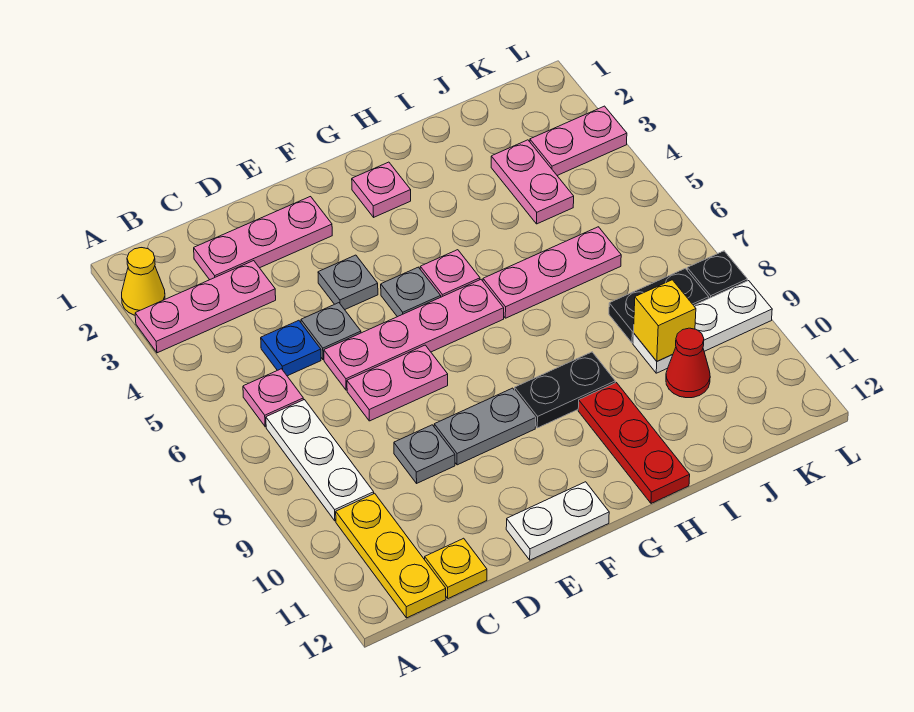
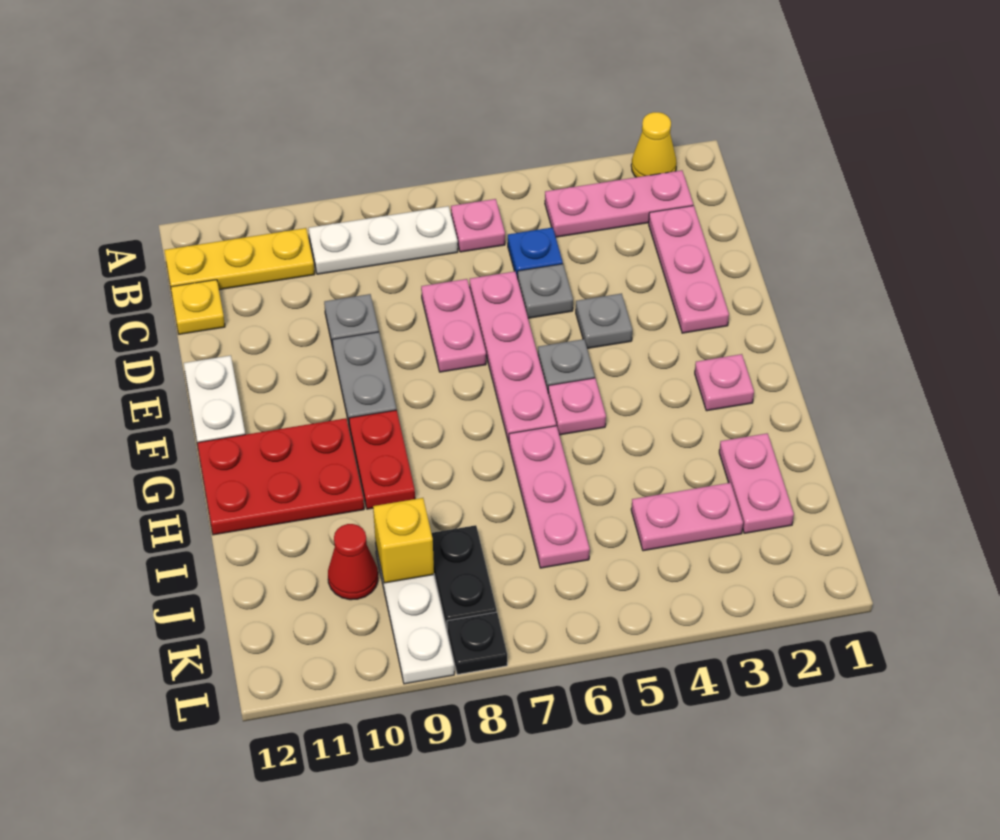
pink 1x3 plate [135,261,276,353] -> pink 1x3 plate turned to [545,170,693,237]
black 1x2 plate [515,352,615,428] -> red 1x2 plate [349,410,415,509]
red 1x3 plate [578,383,690,503] -> red 2x3 plate [197,418,364,535]
pink 1x2 plate [530,106,627,175] -> pink 1x2 plate moved to [719,433,794,533]

